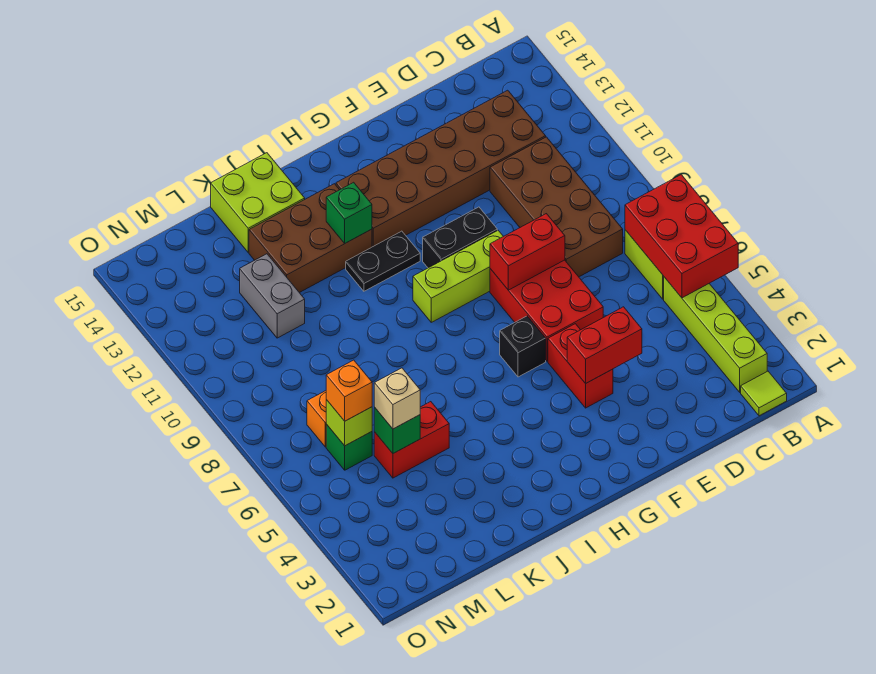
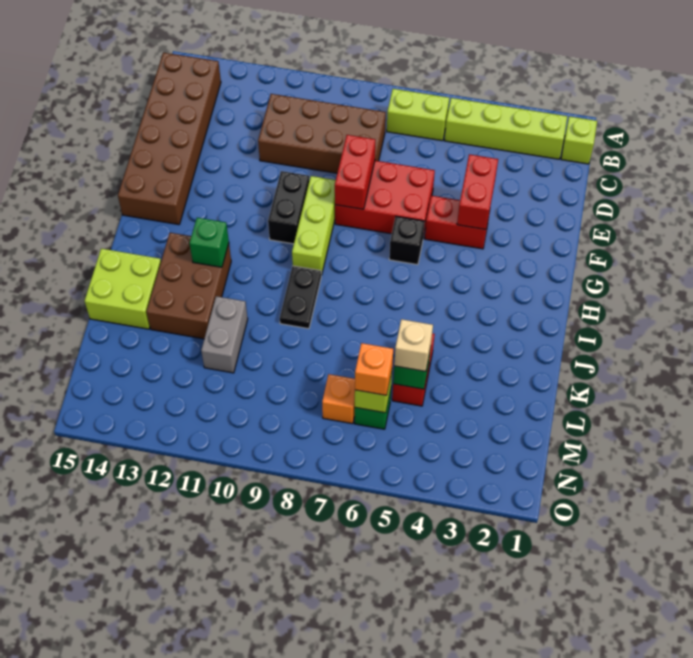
red 2x3 brick [625,175,738,298] -> none
lime 1x1 tile [741,371,787,416] -> lime 1x1 brick [561,116,597,164]
brown 2x6 brick [336,90,546,247] -> brown 2x6 brick moved to [118,53,221,225]
black 1x2 plate [346,231,420,291] -> black 1x2 plate moved to [280,266,321,329]
grey 1x2 brick [240,254,305,338] -> grey 1x2 brick turned to [201,296,248,373]

